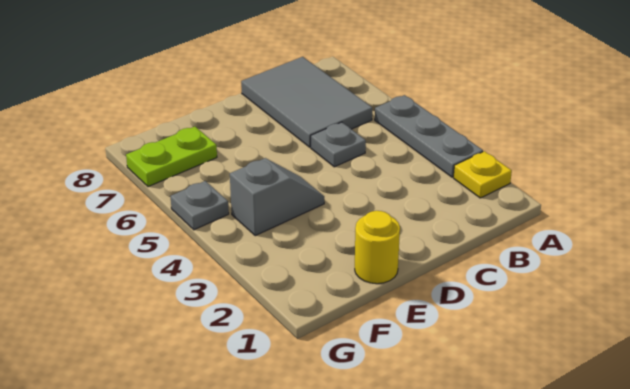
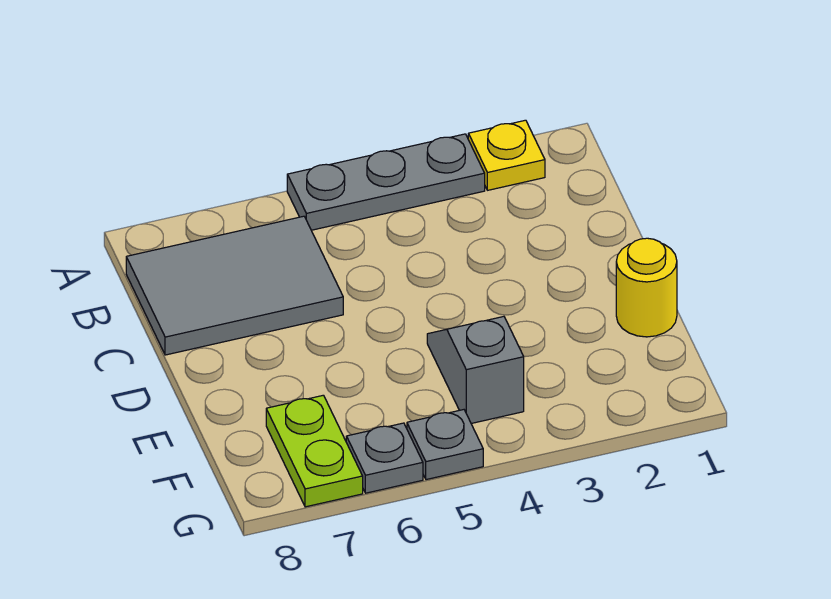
grey 1x1 plate [311,122,366,167] -> grey 1x1 plate moved to [346,423,423,493]

